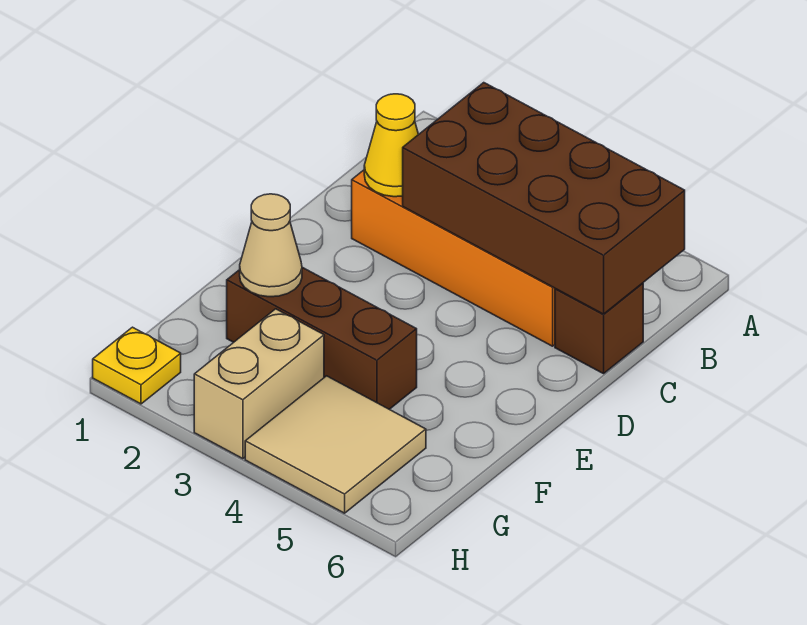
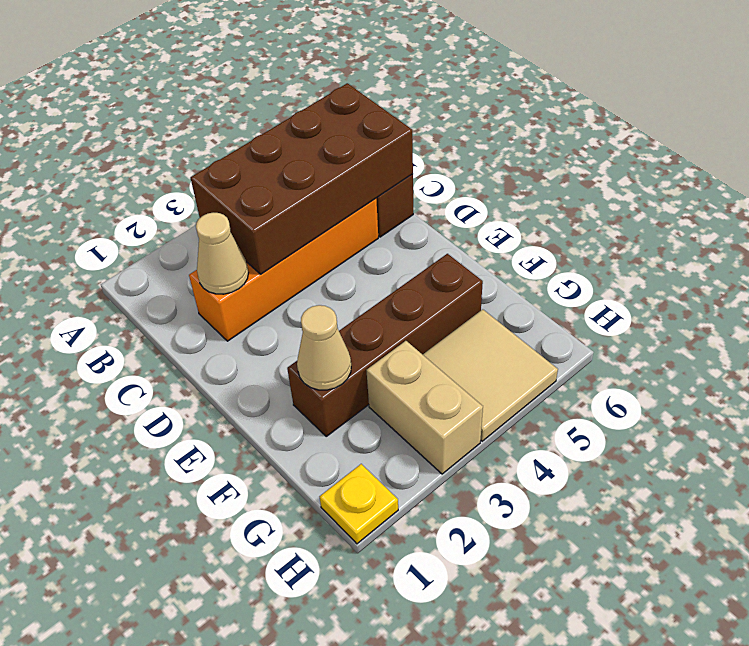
yellow 1x1 cone [364,94,419,197] -> tan 1x1 cone [196,213,249,294]
brown 1x3 brick [227,267,417,409] -> brown 1x4 brick [287,254,483,436]

